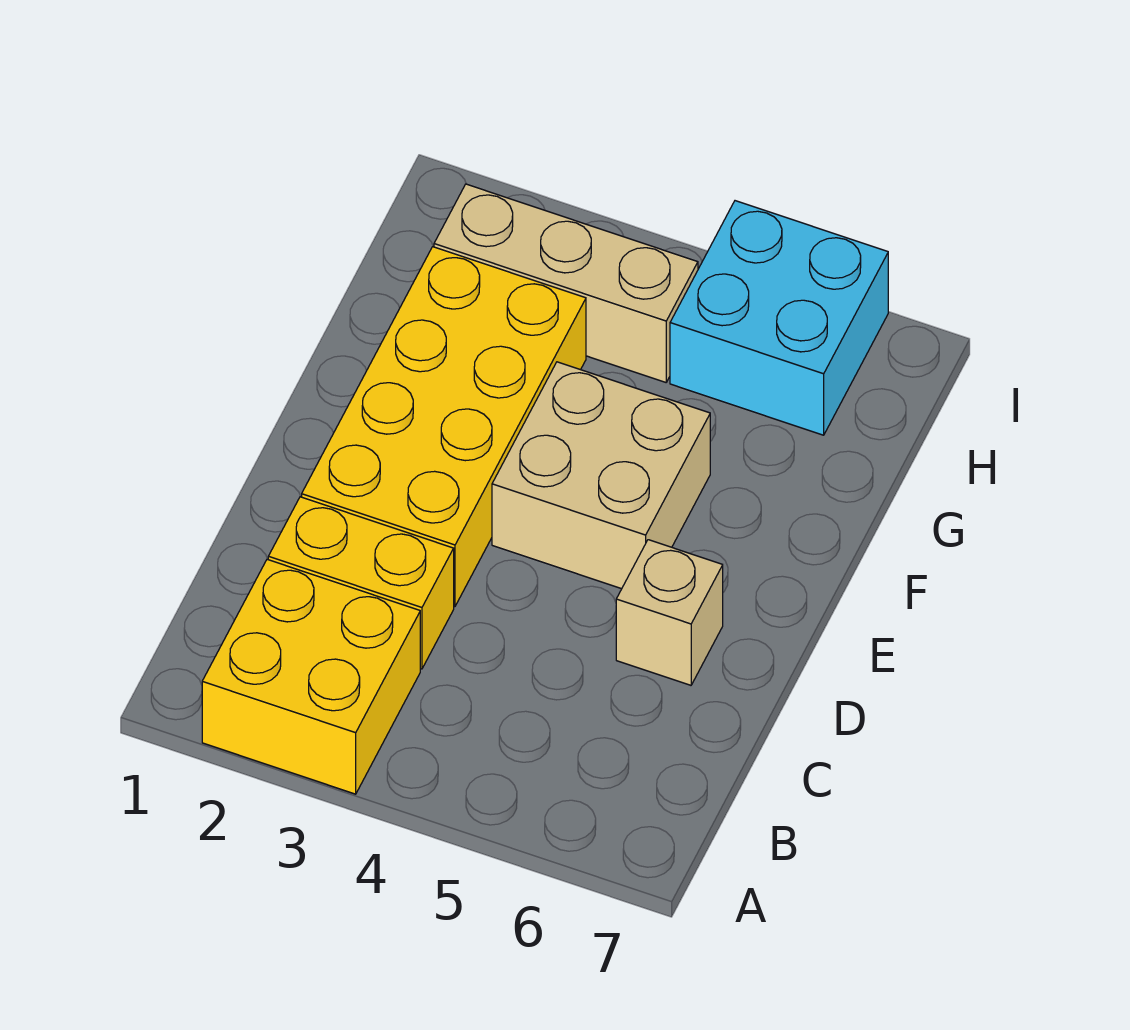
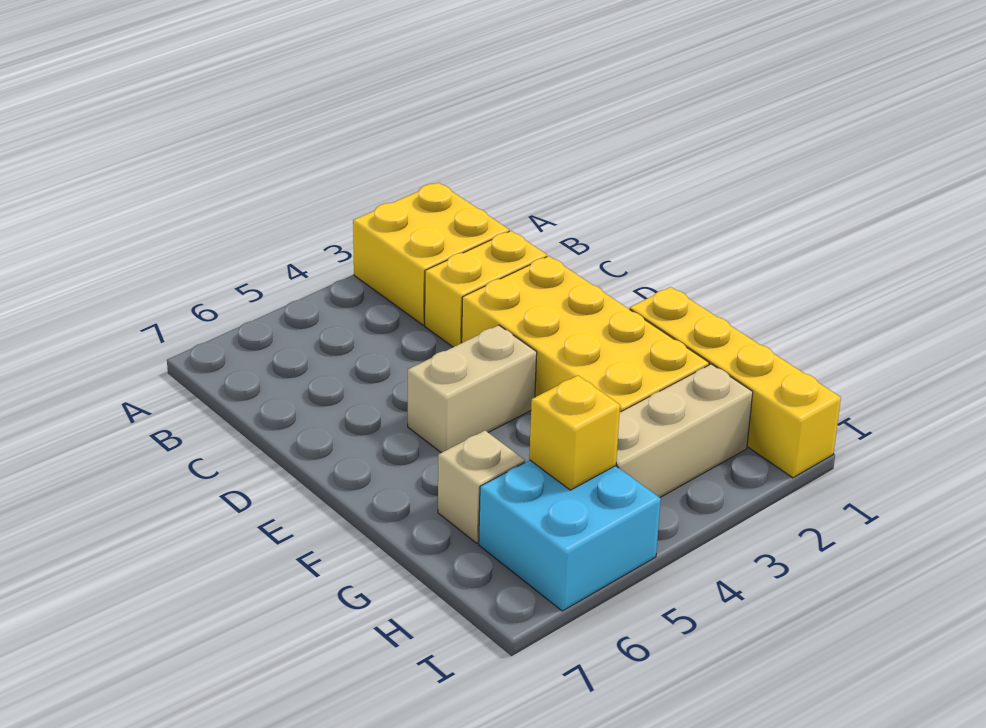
tan 1x1 brick [616,540,723,685] -> tan 1x1 brick moved to [438,431,525,543]
tan 2x2 brick [492,362,710,589] -> tan 1x2 brick [408,325,537,453]
none -> yellow 1x4 brick [630,287,841,478]
none -> yellow 1x1 brick [529,376,620,490]

